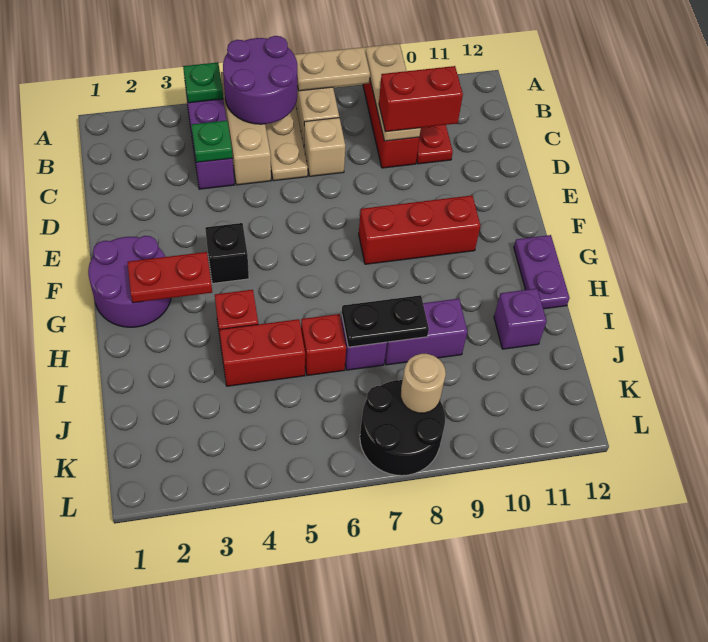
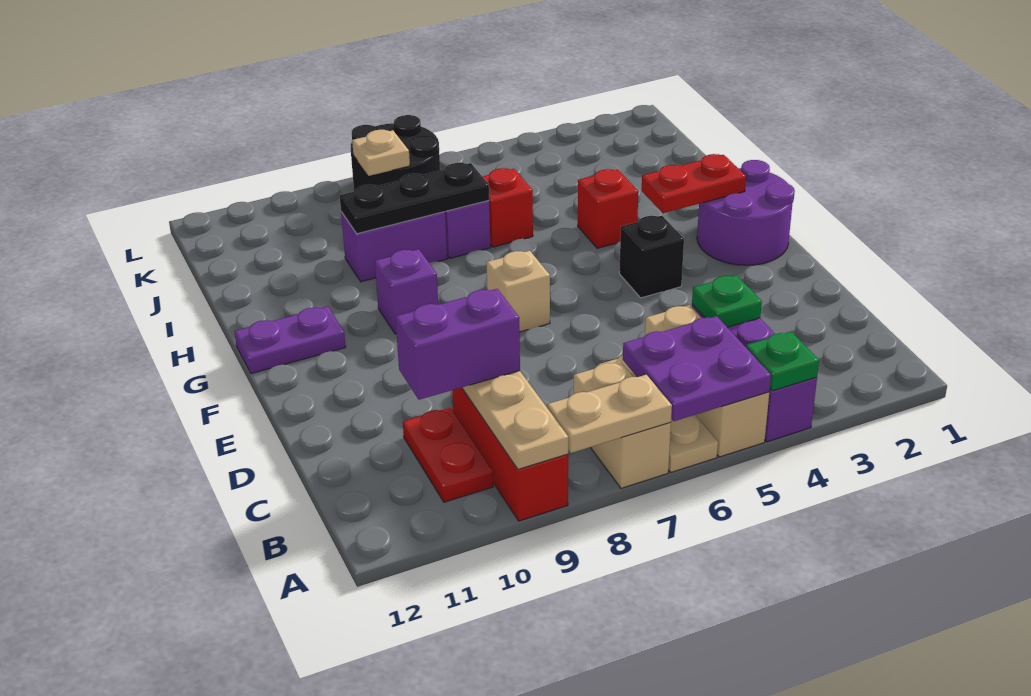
purple 2x2 round brick [223,36,297,124] -> purple 2x2 plate [623,316,771,421]
tan 1x1 brick [304,118,345,176] -> tan 1x1 brick moved to [486,251,550,332]
red 1x2 brick [379,66,463,132] -> purple 1x2 brick [395,289,520,400]
red 1x3 brick [359,195,481,264] -> none
purple 1x2 plate [514,235,570,309] -> purple 1x2 plate turned to [234,306,346,374]
red 1x2 brick [219,319,305,386] -> none
black 1x2 plate [342,295,429,347] -> black 1x3 plate [340,163,489,234]
purple 1x1 brick [494,289,547,349] -> purple 1x1 brick moved to [375,249,438,334]
tan 1x1 round brick [401,354,446,413] -> tan 1x1 plate [352,130,410,176]

